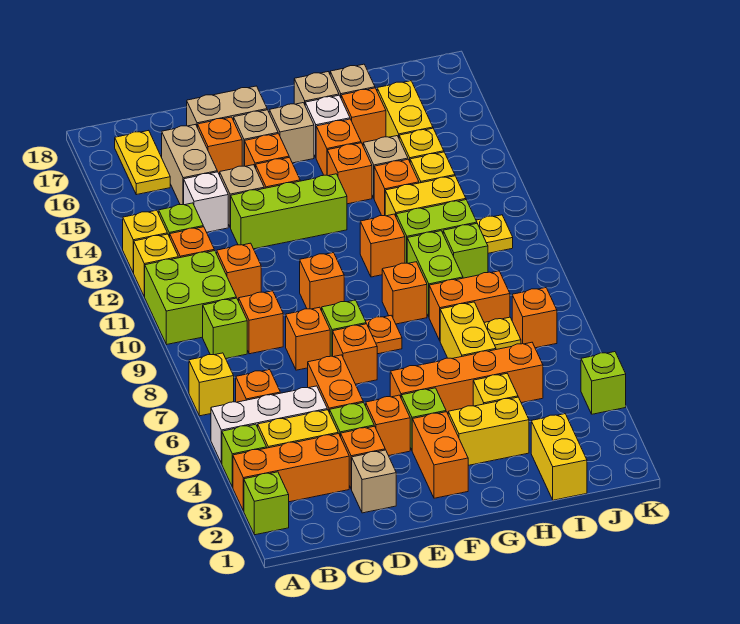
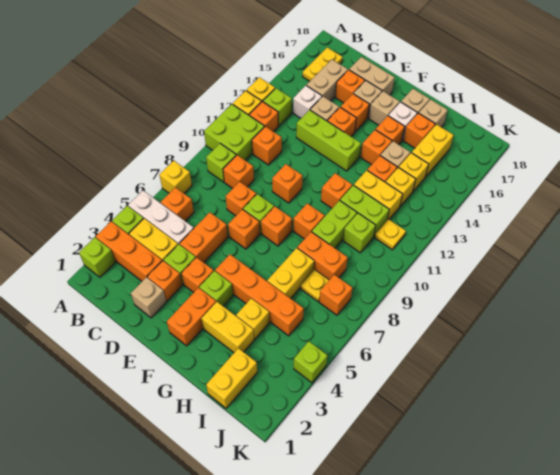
orange 1x1 plate [366,315,402,354] -> orange 1x1 brick [261,207,292,246]

